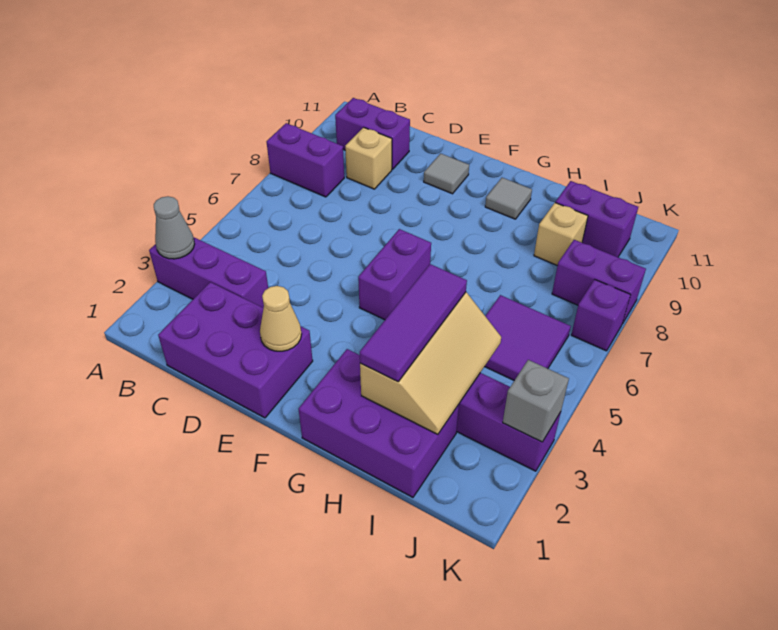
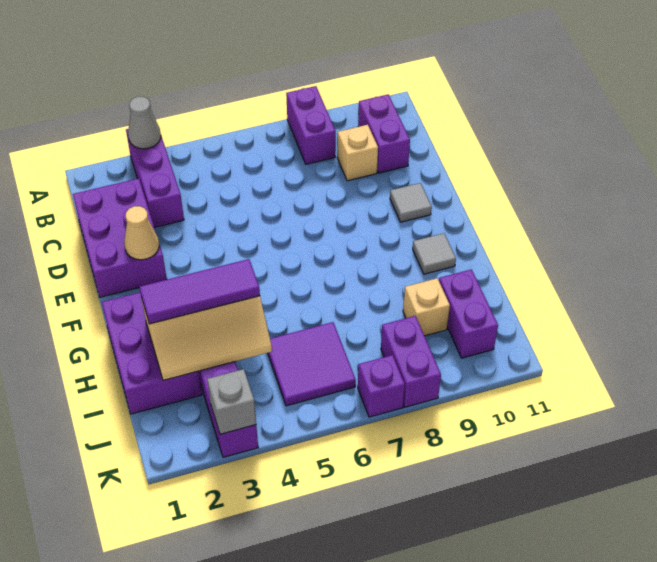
purple 1x2 brick [358,229,431,320] -> none

